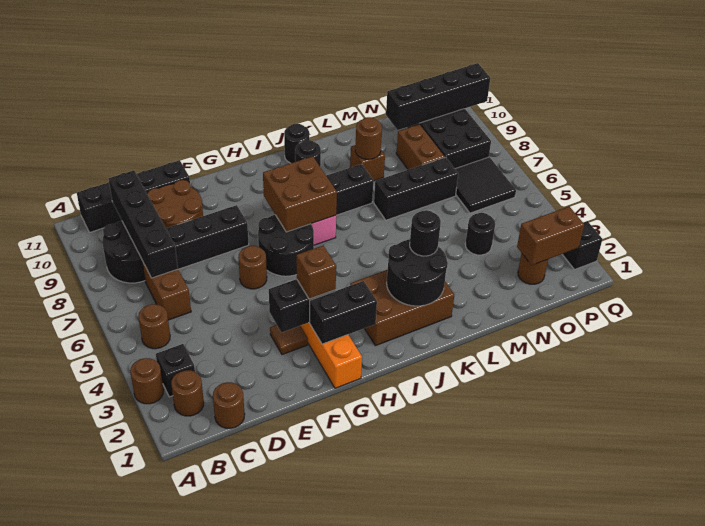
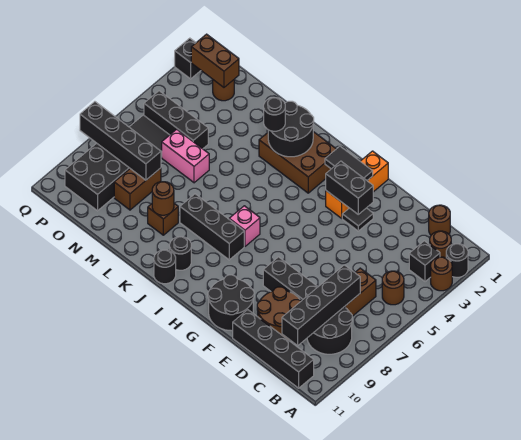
brown 1x1 tile [270,325,308,355] -> black 1x1 tile [342,208,373,231]
brown 1x1 round brick [238,246,267,289] -> none
black 1x2 brick [310,281,377,344] -> black 1x2 tile [325,146,373,180]
brown 1x1 brick [296,246,336,299] -> none
black 2x2 round brick [258,215,314,276] -> black 2x2 round brick moved to [208,275,254,331]
brown 2x2 brick [263,156,337,232] -> none
black 1x3 brick [374,157,458,220] -> black 1x3 brick moved to [144,91,208,149]
none -> pink 1x2 brick [162,129,209,183]
black 1x1 round brick [465,213,495,255] -> black 1x1 round brick moved to [446,244,468,277]
black 1x4 brick [386,63,490,130] -> black 1x4 brick moved to [80,102,161,180]

